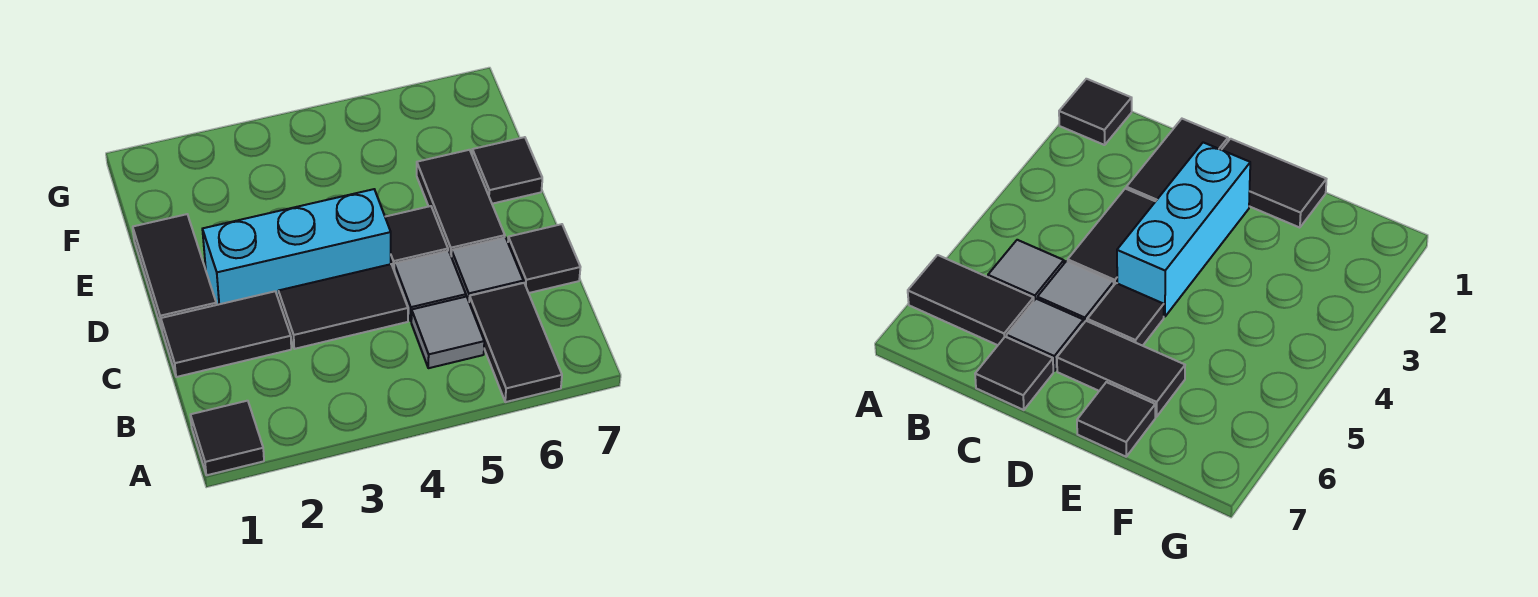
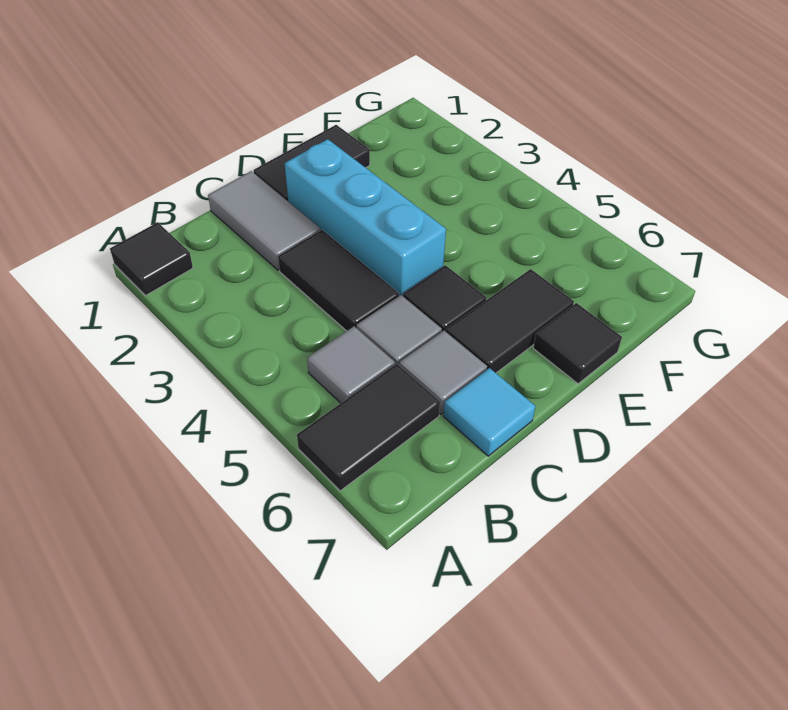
black 1x2 tile [161,291,291,377] -> grey 1x2 tile [208,171,320,270]
black 1x1 tile [508,224,580,293] -> cyan 1x1 tile [443,368,535,456]

